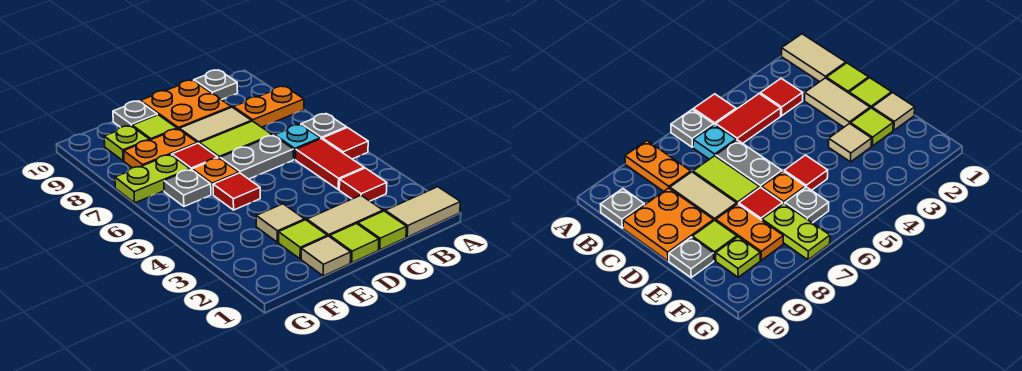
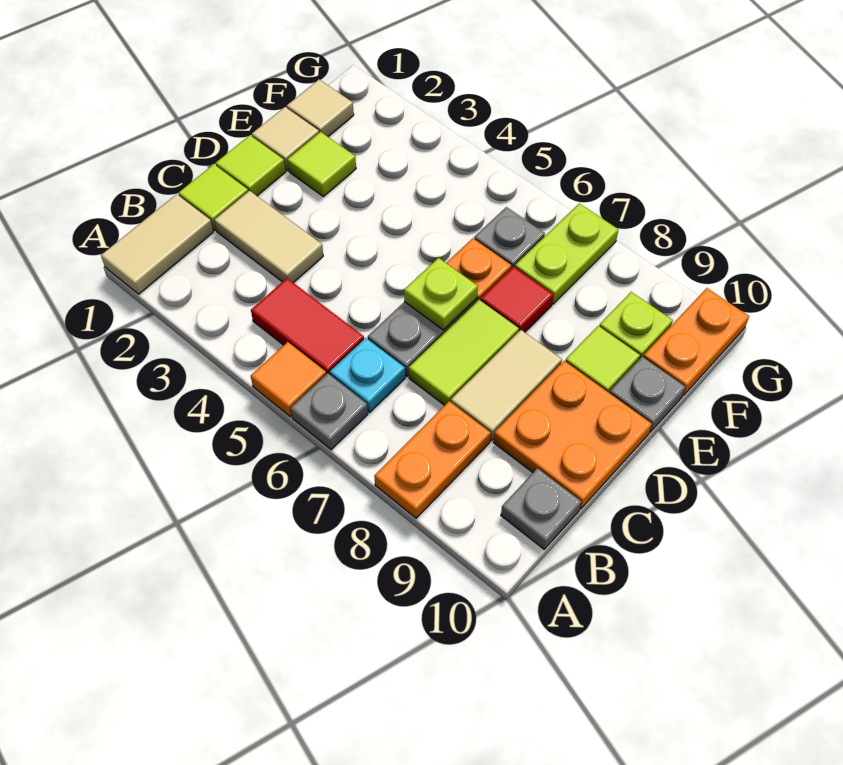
red 1x1 tile [323,128,368,159] -> orange 1x1 tile [251,342,326,417]
red 1x1 tile [339,168,387,201] -> none
tan 1x2 tile [307,195,383,237] -> tan 1x2 tile turned to [214,191,323,283]
none -> lime 1x1 plate [404,258,478,330]
tan 1x1 tile [256,204,305,242] -> tan 1x1 tile moved to [287,80,354,137]
red 1x1 tile [213,173,260,210] -> none
orange 1x2 plate [124,129,197,168] -> orange 1x2 plate moved to [643,288,749,396]

